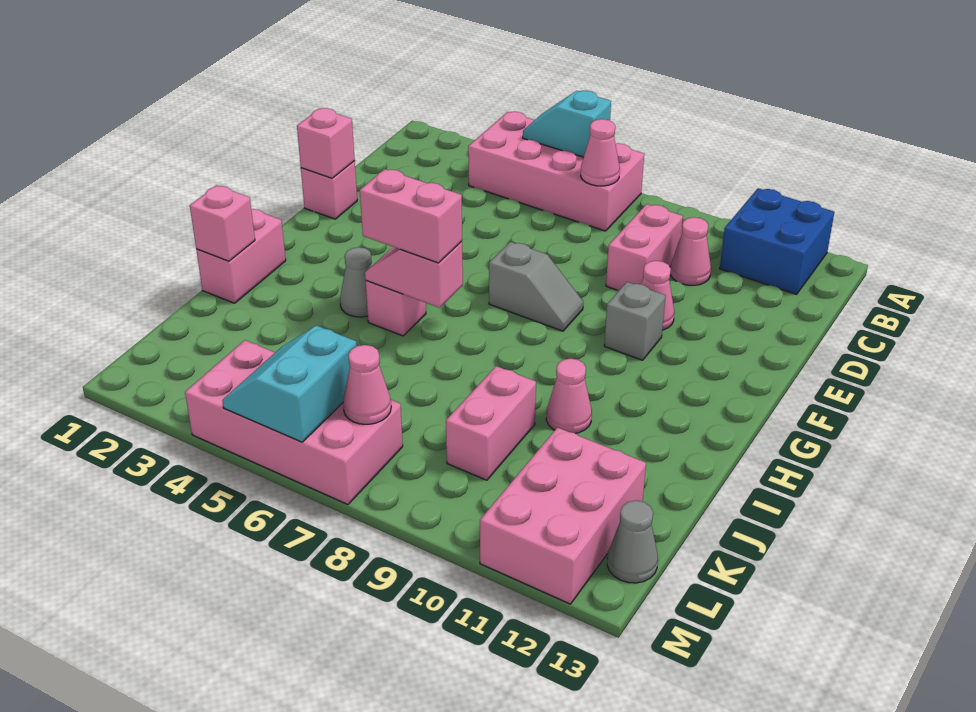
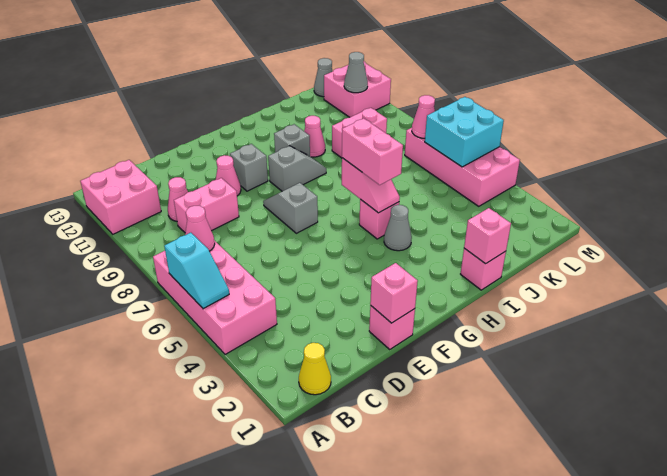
blue 2x2 brick [720,188,834,294] -> pink 2x2 brick [80,160,161,234]
none -> yellow 1x1 cone [299,343,331,395]
none -> grey 1x2 slope [268,146,326,191]
pink 1x2 brick [196,209,286,303] -> pink 1x1 brick [461,248,506,290]
none -> grey 1x1 brick [274,124,310,156]
pink 2x3 brick [480,428,646,604] -> pink 2x2 brick [324,62,391,117]
cyan 2x2 slope [222,326,357,442] -> cyan 2x2 brick [425,97,504,167]
none -> grey 1x1 cone [344,52,368,93]

